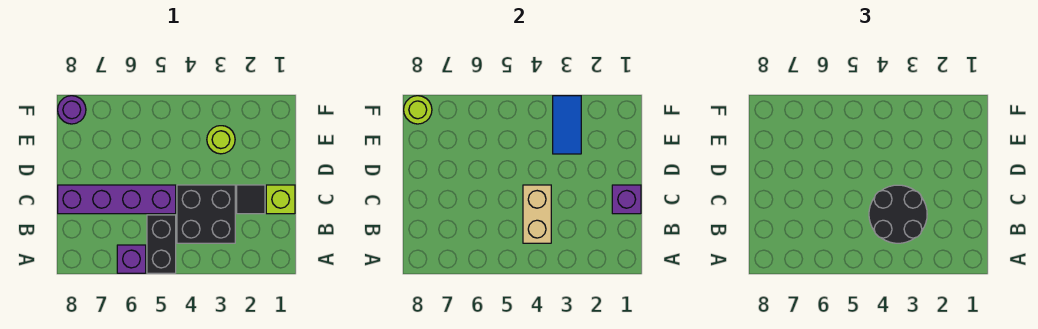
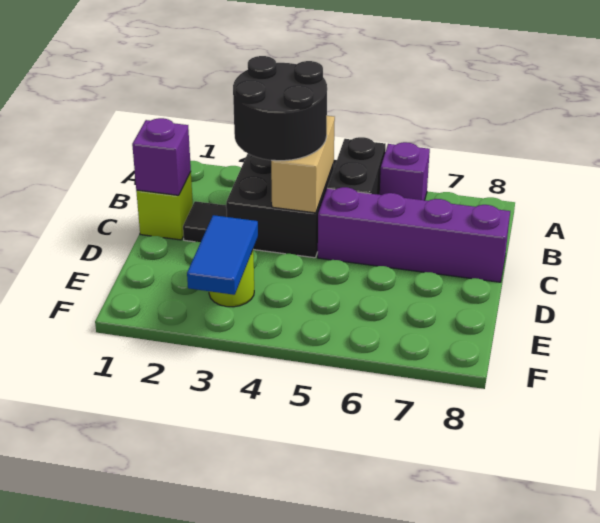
purple 1x1 round brick [58,96,86,124] -> none
lime 1x1 round brick [404,96,432,124] -> none

